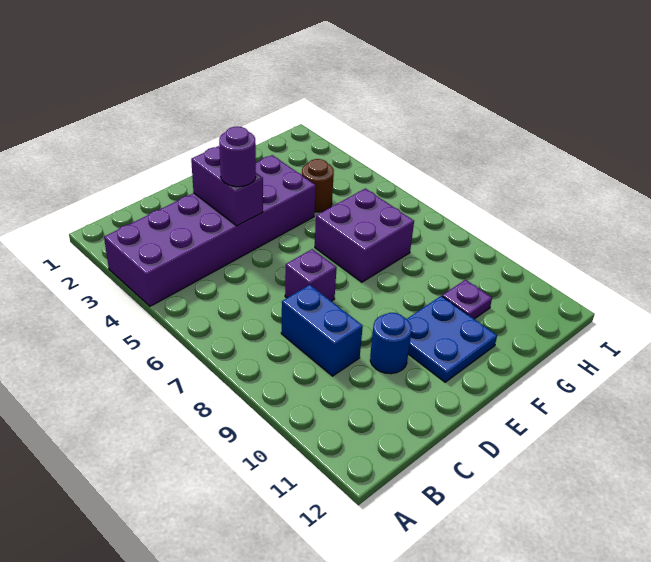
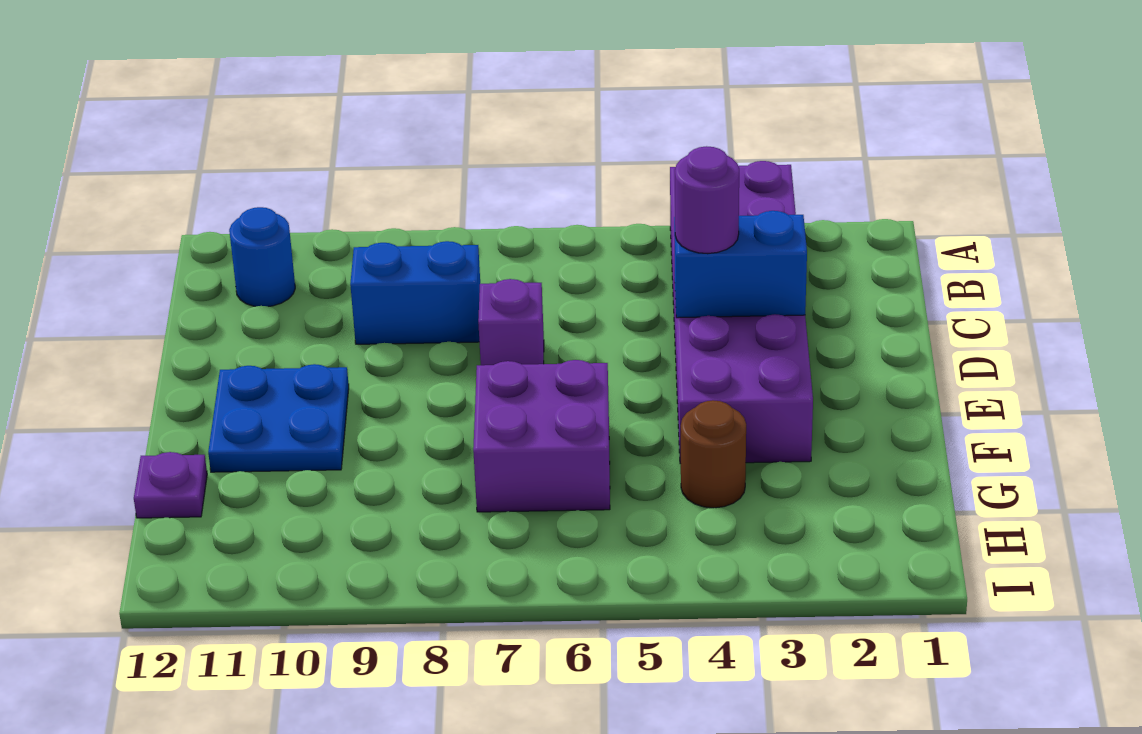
purple 1x2 brick [191,146,263,226] -> blue 1x2 brick [674,211,807,318]
blue 1x1 round brick [370,313,412,374] -> blue 1x1 round brick moved to [229,207,295,307]
purple 1x1 plate [442,280,492,319] -> purple 1x1 plate moved to [134,452,207,518]

